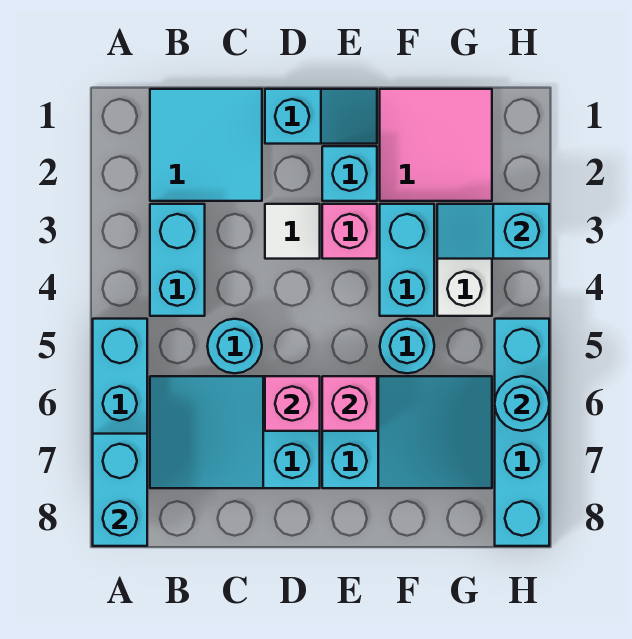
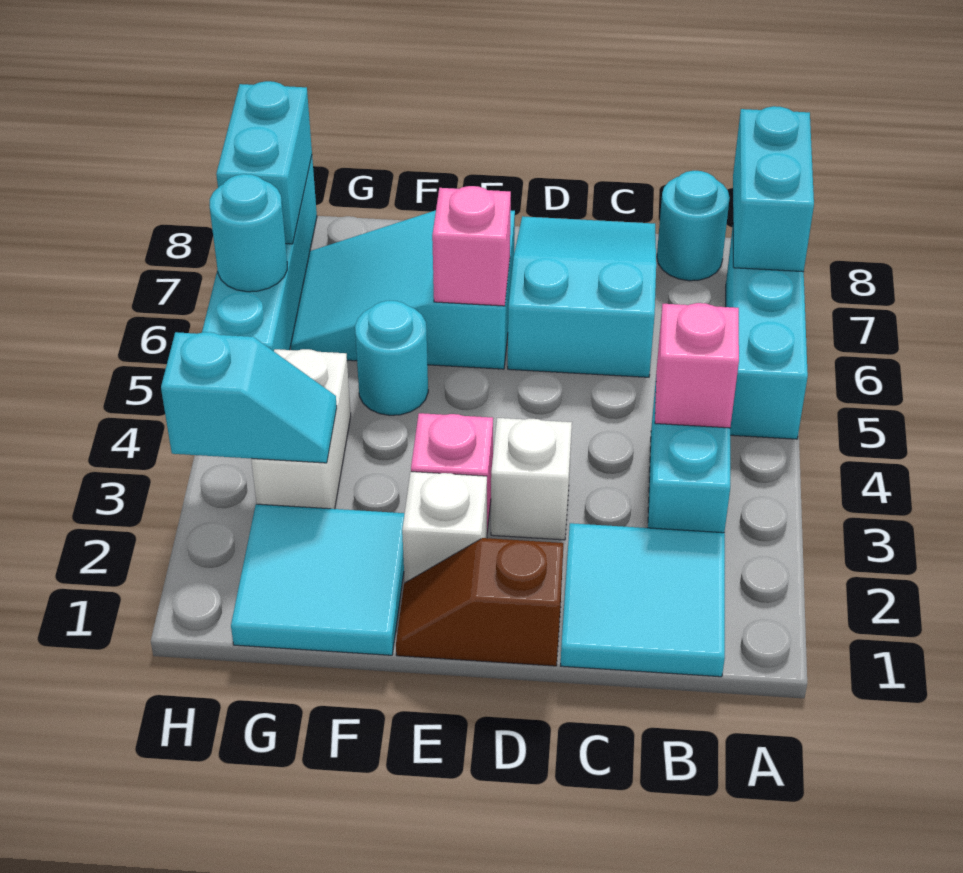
cyan 2x3 slope [150,376,320,488] -> cyan 2x3 slope turned to [508,216,656,377]
cyan 1x1 round brick [207,319,262,373] -> cyan 1x1 round brick moved to [657,171,730,281]
cyan 1x2 slope [265,89,377,144] -> brown 1x2 slope [396,538,563,666]
white 1x1 tile [265,204,320,259] -> white 1x1 brick [491,418,572,540]
pink 1x1 brick [265,376,320,431] -> pink 1x1 brick moved to [655,303,739,428]
cyan 1x1 brick [322,146,377,201] -> white 1x1 brick [402,472,487,583]
pink 2x2 tile [380,89,492,201] -> cyan 2x2 tile [231,504,405,655]
cyan 1x2 brick [380,204,434,316] -> cyan 1x2 brick moved to [216,81,312,244]

